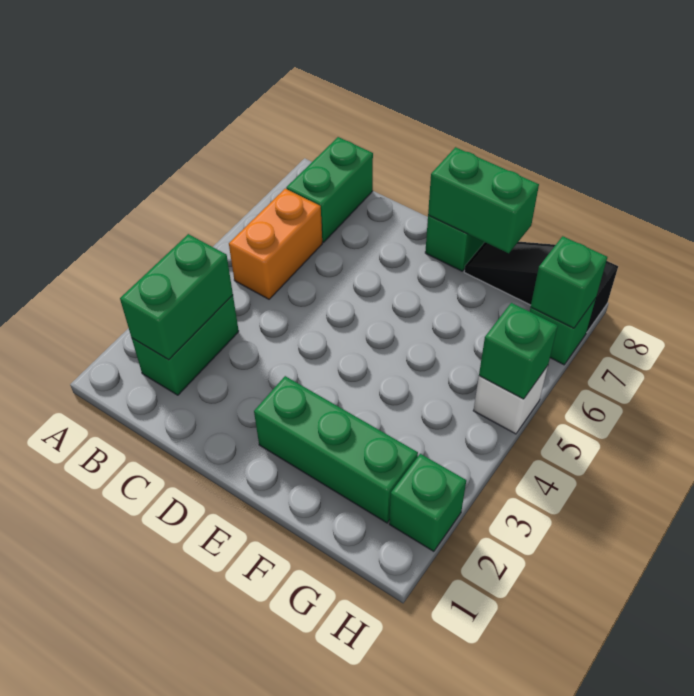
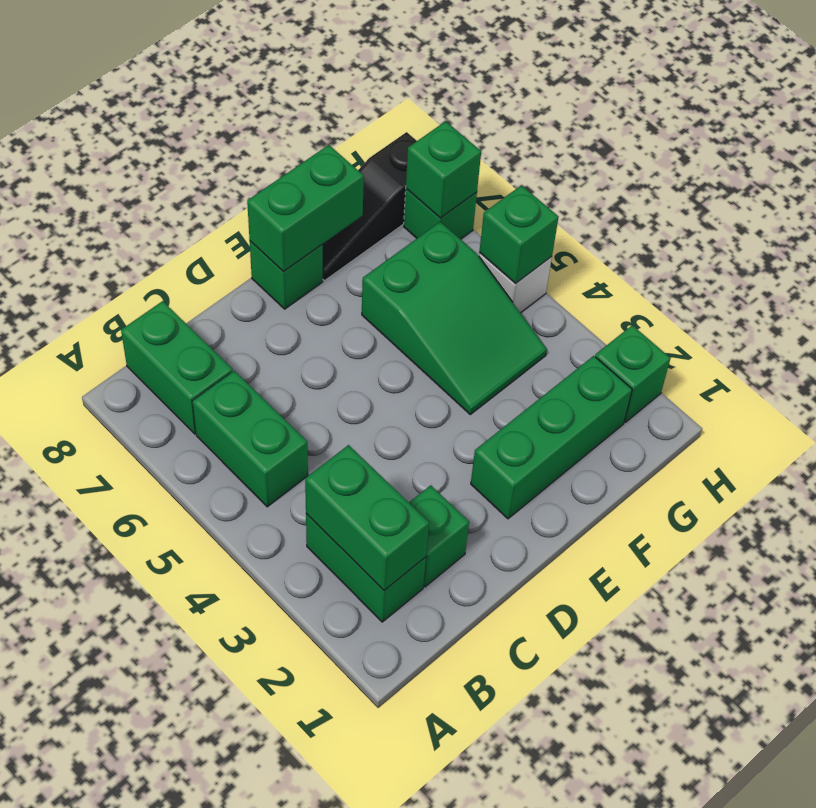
orange 1x2 brick [229,188,322,299] -> green 1x2 brick [193,371,308,507]
none -> green 1x1 brick [409,485,469,587]
none -> green 2x3 slope [362,222,547,415]

